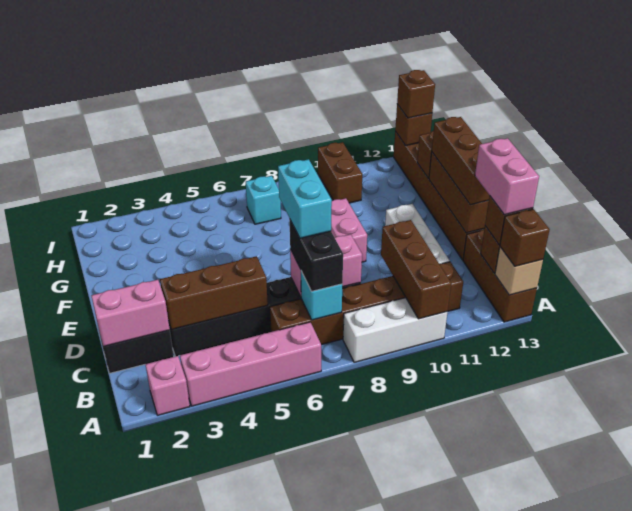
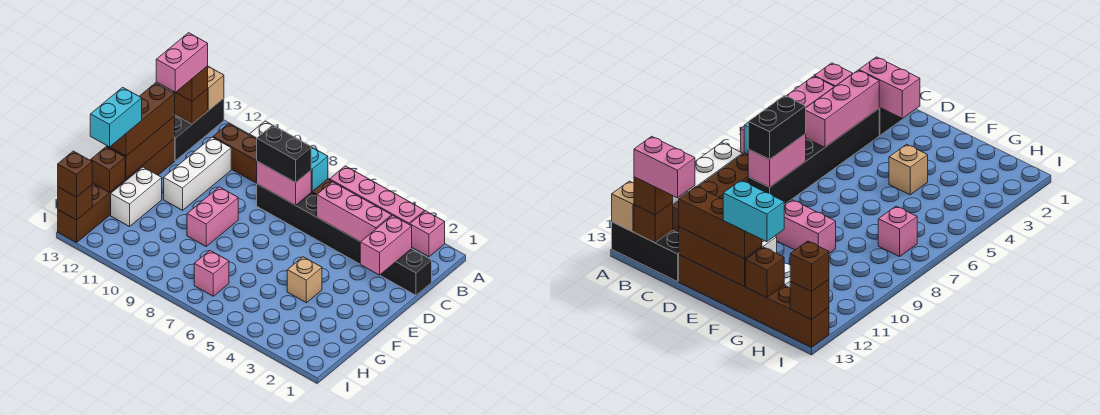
brown 1x3 brick [381,220,451,319] -> none
brown 1x3 brick [463,230,537,322] -> black 1x3 brick [175,98,224,161]
brown 1x1 brick [500,209,550,266] -> none
black 1x2 brick [290,220,343,291] -> black 1x2 brick turned to [257,125,311,182]
pink 1x2 brick [91,280,170,346] -> pink 1x2 brick turned to [360,215,412,275]
brown 1x3 brick [160,256,268,330] -> pink 1x3 brick [317,182,392,242]
cyan 1x2 brick [278,159,332,238] -> cyan 1x2 brick moved to [90,87,142,147]
none -> tan 1x1 brick [287,257,322,303]
none -> white 1x2 brick [111,167,162,226]
cyan 1x1 brick [246,176,281,224] -> pink 1x1 brick [194,251,229,296]
brown 1x2 brick [318,142,362,203] -> none

